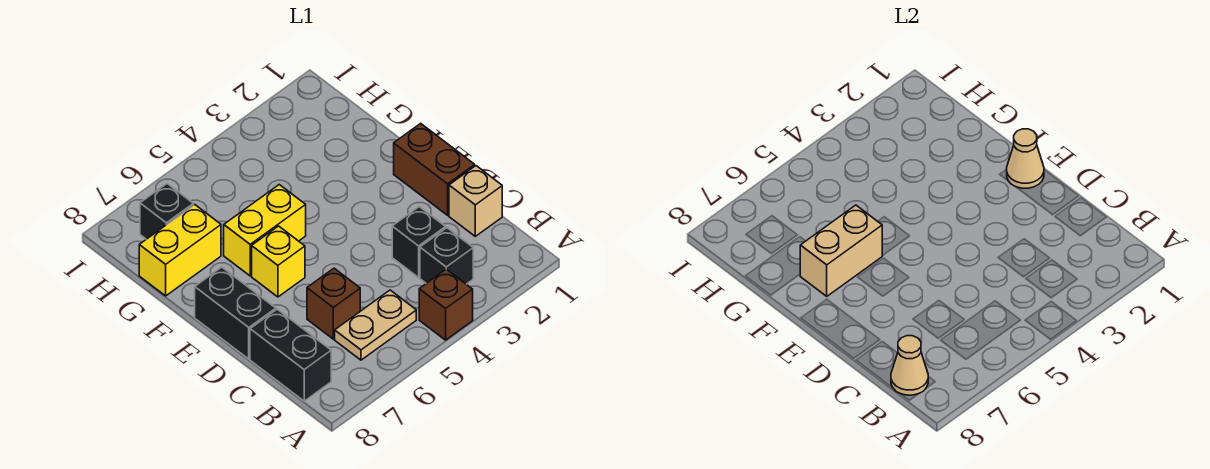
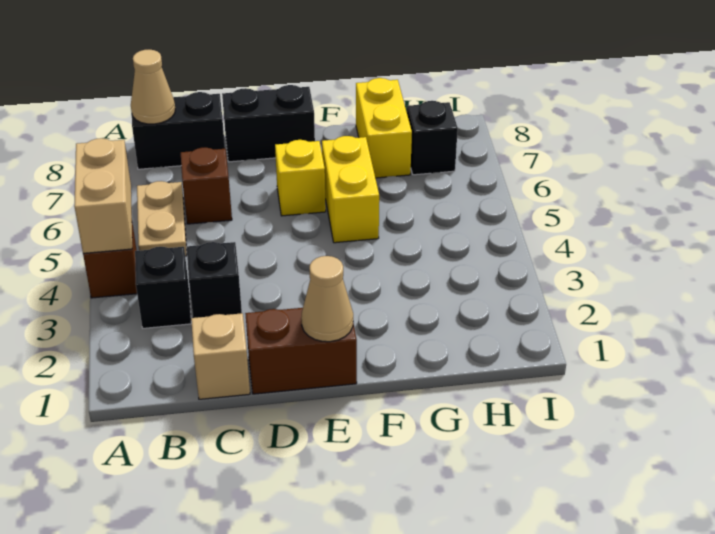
tan 1x2 brick [800,205,882,296] -> tan 1x2 brick moved to [74,138,132,253]

